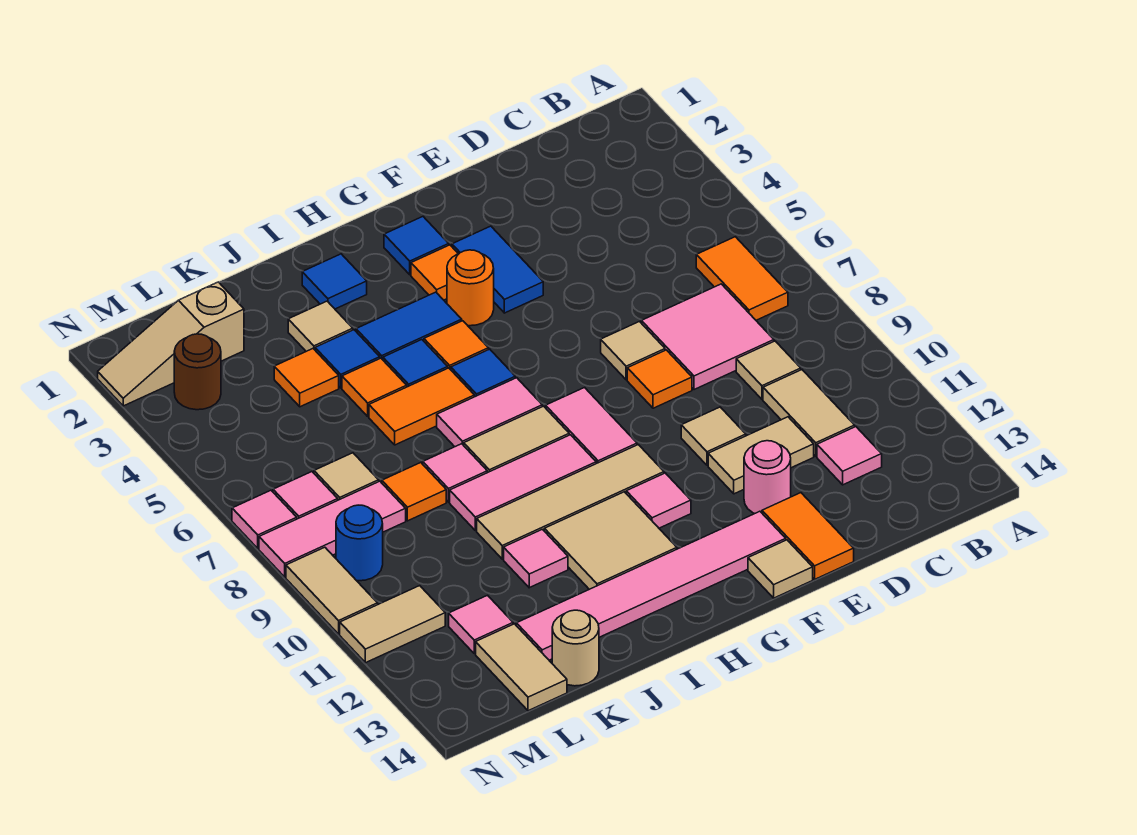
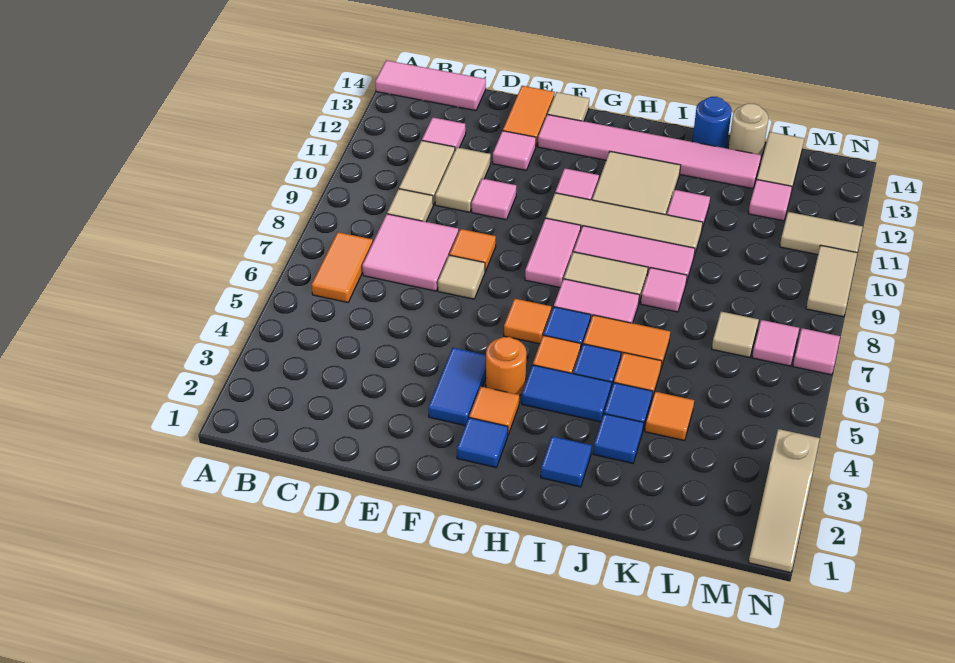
tan 1x2 tile [708,417,814,494] -> tan 1x2 tile turned to [435,147,491,212]
tan 1x1 tile [681,407,746,465] -> pink 1x1 tile [472,179,516,220]
pink 1x1 round brick [744,441,791,514] -> pink 1x1 tile [493,131,536,170]
tan 1x1 tile [288,301,353,351] -> blue 1x1 tile [593,414,643,463]
orange 1x1 tile [382,463,446,521] -> orange 1x1 tile moved to [504,299,551,344]
tan 1x3 slope [98,282,244,406] -> tan 1x3 slope turned to [749,429,820,573]
pink 1x3 tile [259,481,406,577] -> pink 1x3 tile moved to [375,60,486,110]
brown 1x1 round brick [174,334,221,410] -> none
blue 1x1 round brick [336,505,383,581] -> blue 1x1 round brick moved to [692,97,732,148]

